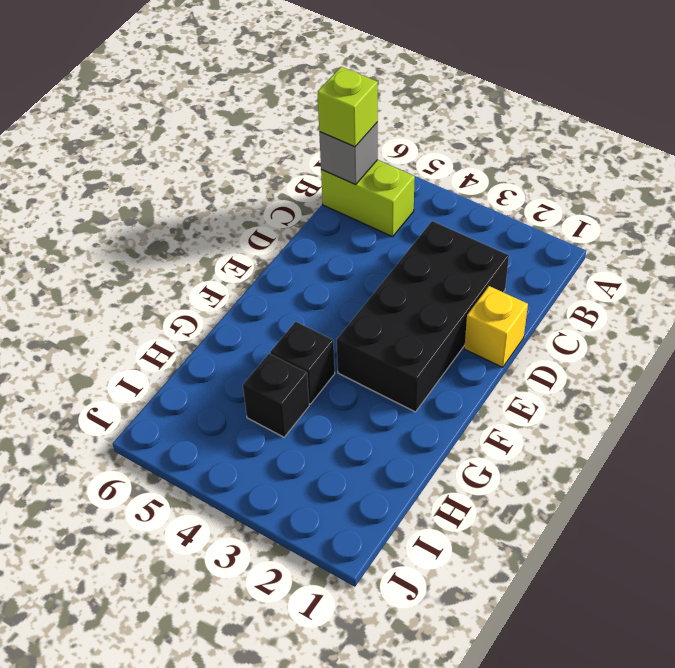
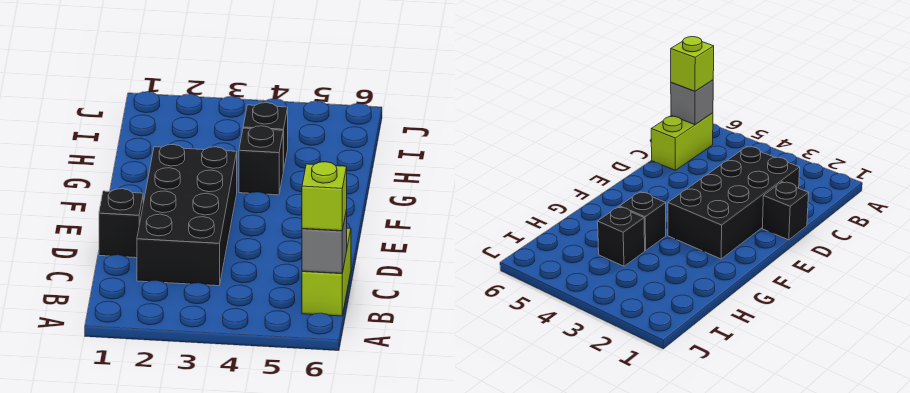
lime 1x2 brick [321,160,415,237] -> lime 1x2 brick turned to [302,228,351,316]
yellow 1x1 brick [464,286,528,367] -> black 1x1 brick [99,189,143,258]

